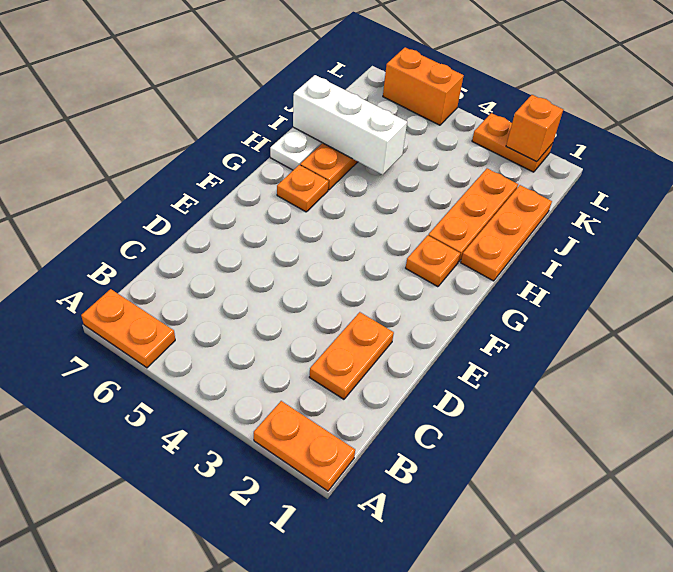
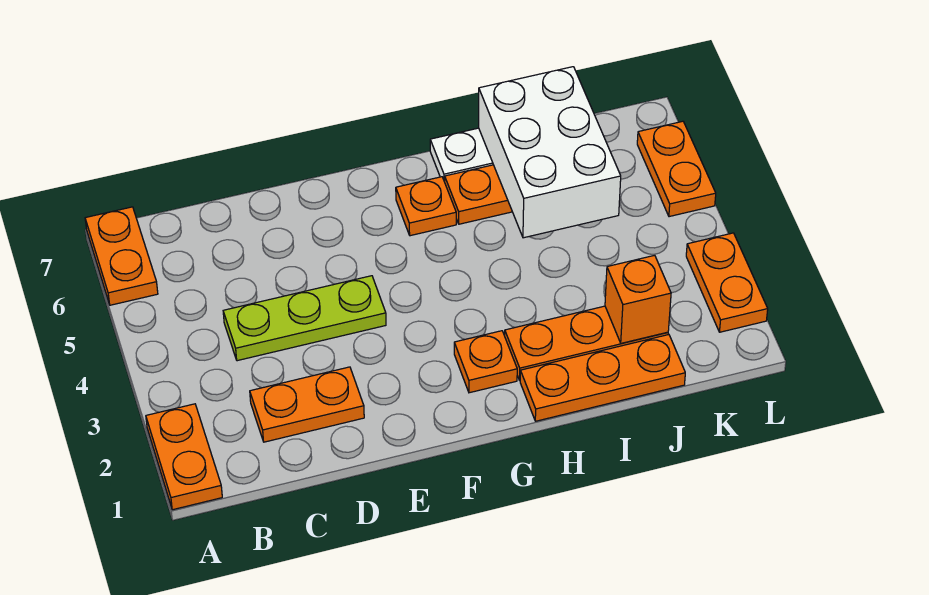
none -> lime 1x3 plate [223,276,386,361]
white 1x3 brick [293,75,407,175] -> white 2x3 brick [479,67,621,238]
orange 1x1 brick [506,95,563,162] -> orange 1x1 brick moved to [605,255,671,343]
orange 1x2 brick [383,47,464,125] -> orange 1x2 plate [637,121,716,217]

